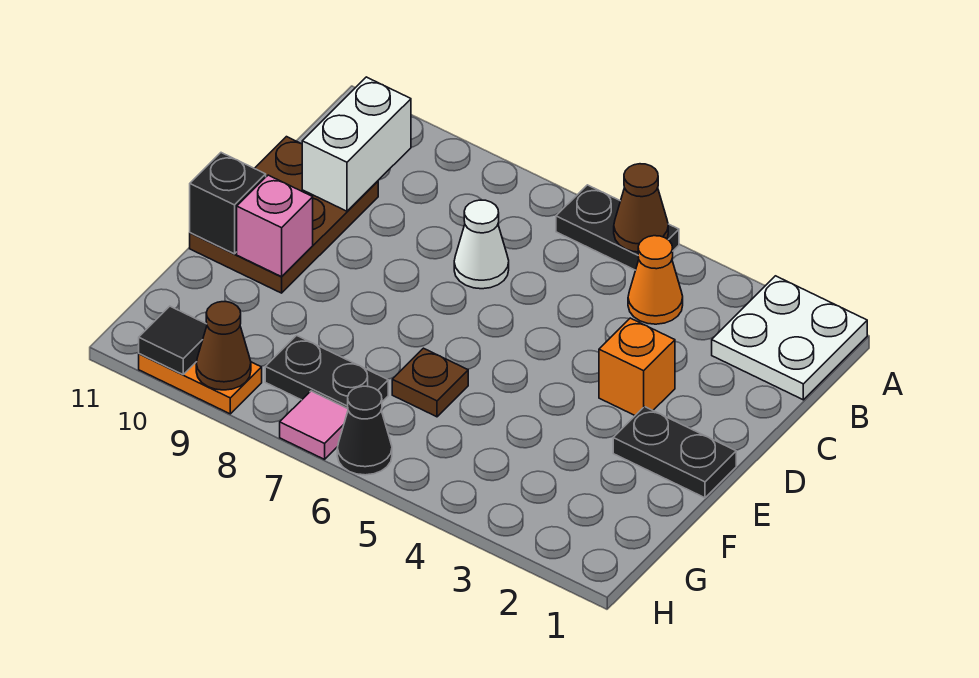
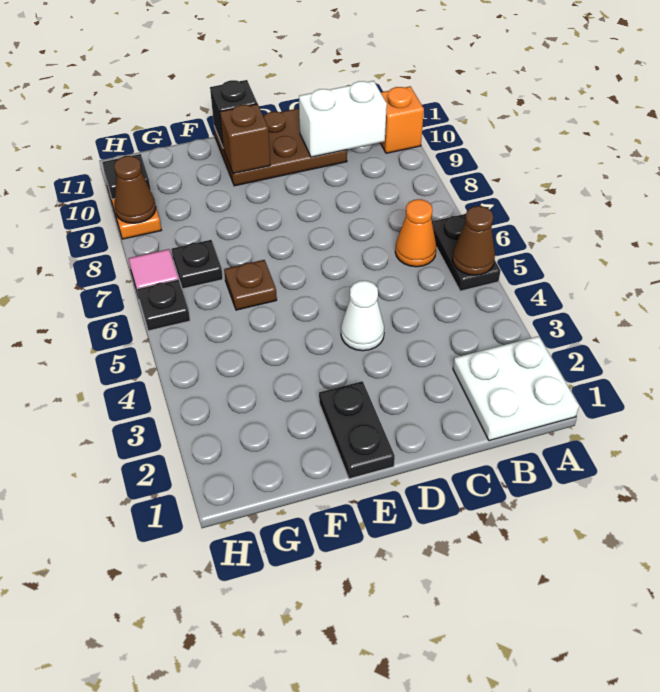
orange 1x1 cone [628,236,683,324] -> orange 1x1 cone moved to [395,199,436,267]
white 1x1 cone [454,200,509,289] -> white 1x1 cone moved to [341,281,384,351]
orange 1x1 brick [599,318,675,415] -> orange 1x1 brick moved to [381,86,424,153]
pink 1x1 brick [237,175,313,277] -> brown 1x1 brick [220,104,270,174]
black 1x2 plate [265,336,388,409] -> black 1x1 plate [171,240,223,289]
black 1x1 cone [337,386,392,475] -> black 1x1 plate [137,279,190,331]

